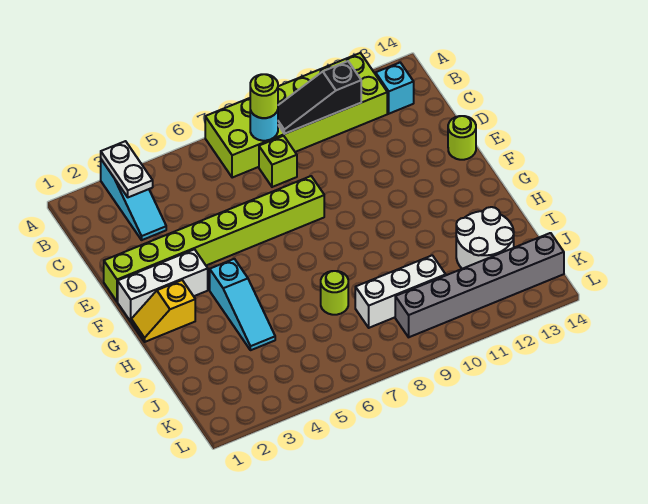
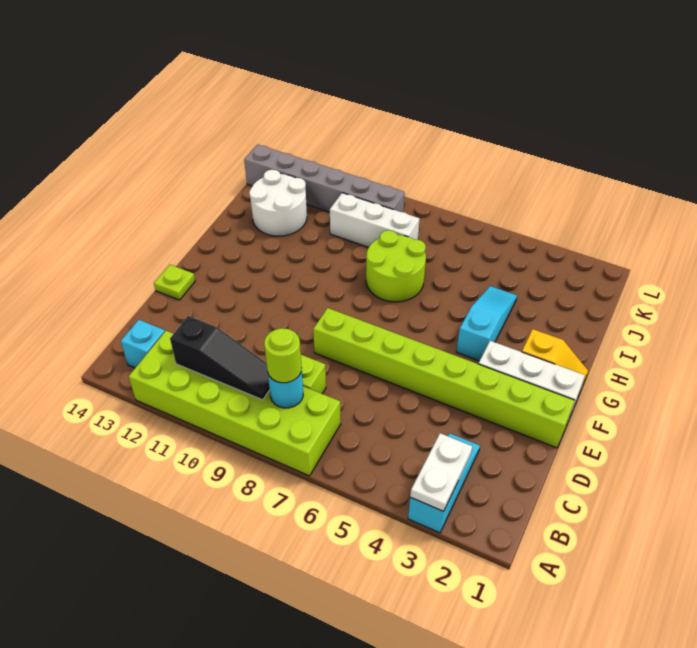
lime 1x1 round brick [448,116,476,160] -> lime 1x1 plate [154,265,195,300]
lime 1x1 round brick [321,271,348,315] -> lime 2x2 round brick [366,230,426,302]

